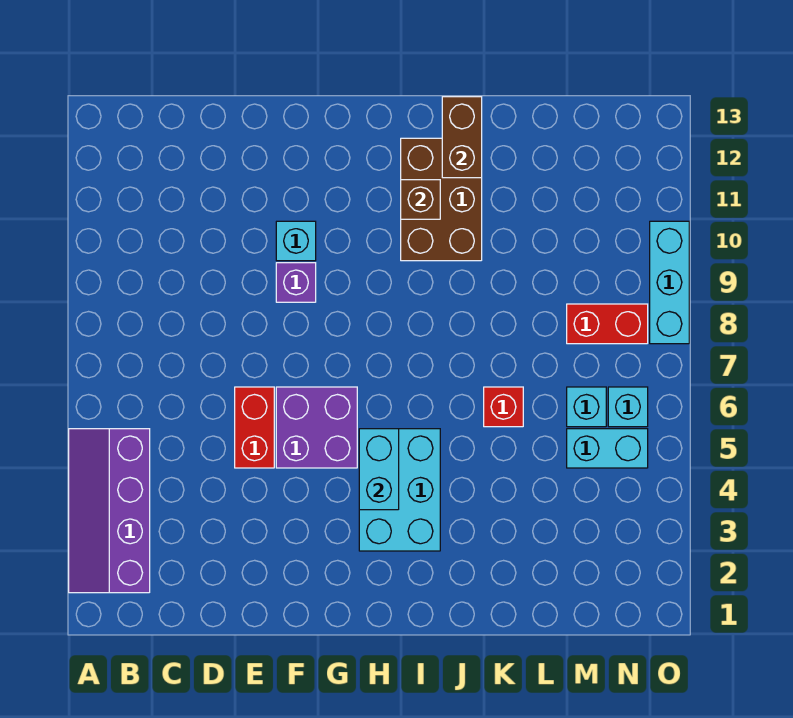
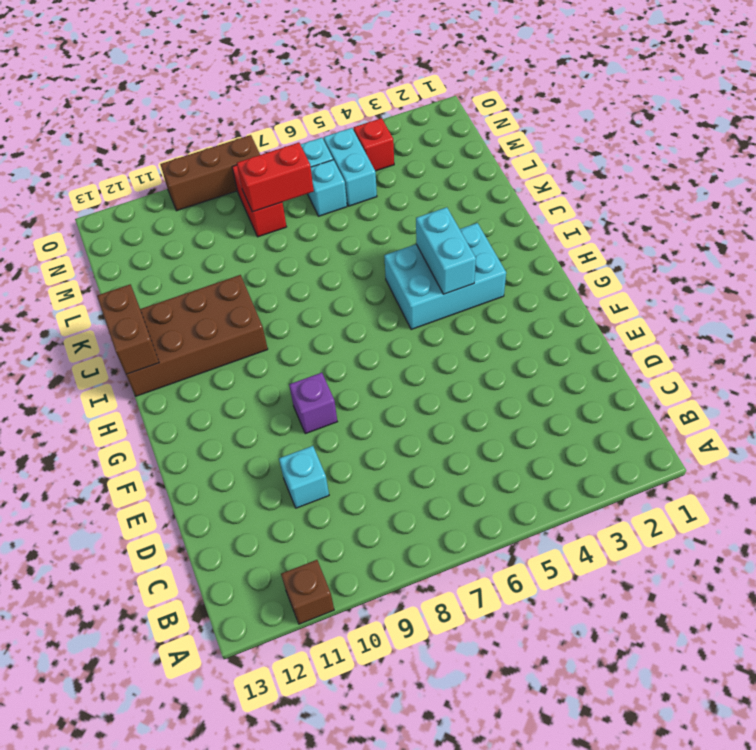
purple 2x4 slope [69,429,150,593] -> none
red 1x2 brick [235,387,274,468] -> red 1x2 brick moved to [237,143,314,212]
purple 2x2 brick [276,387,357,468] -> none
cyan 1x1 brick [276,221,316,261] -> cyan 1x1 brick moved to [279,446,329,508]
cyan 1x2 brick [359,429,399,510] -> cyan 1x2 brick turned to [416,207,476,294]
brown 2x3 brick [401,138,482,261] -> brown 2x4 brick [126,275,268,396]
brown 1x1 brick [401,180,440,219] -> brown 1x1 brick moved to [281,560,334,624]
brown 1x2 brick [442,97,482,178] -> brown 1x2 brick turned to [97,284,159,374]
red 1x1 brick [484,387,523,427] -> red 1x1 brick moved to [354,118,394,171]
cyan 1x3 brick [650,221,689,344] -> brown 1x3 brick [160,135,260,211]

